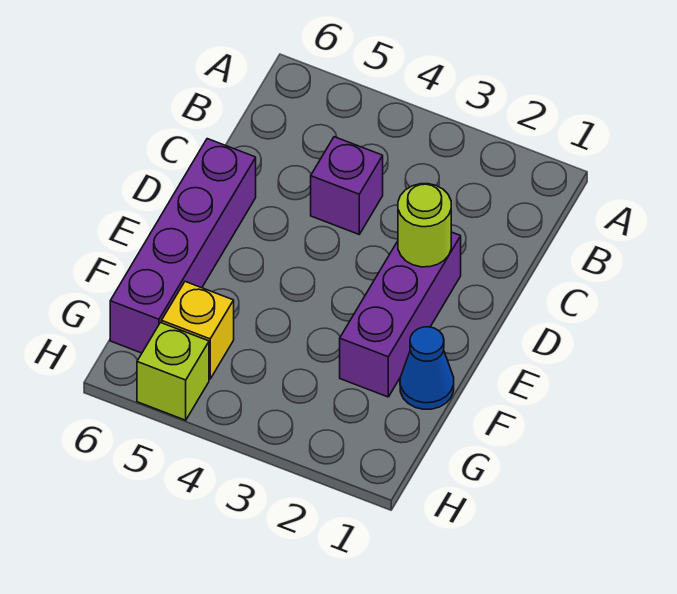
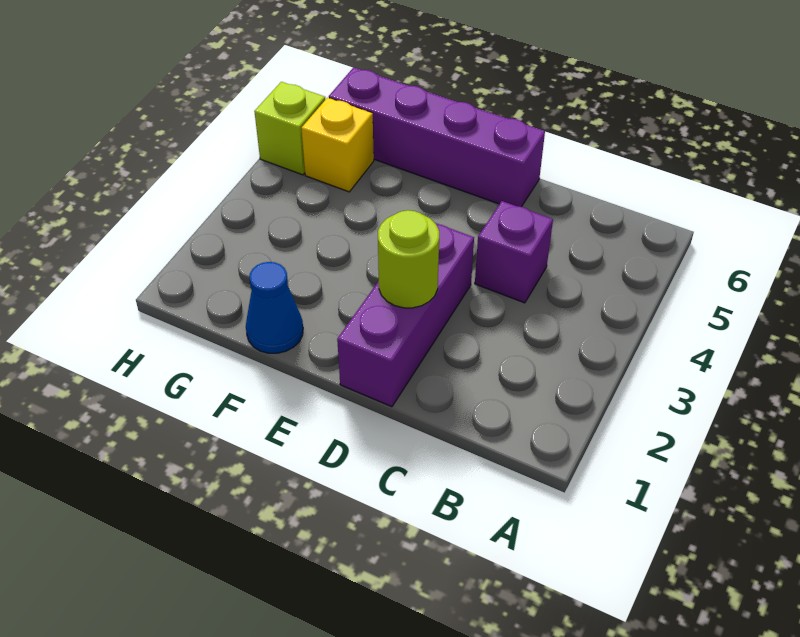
purple 1x3 brick [340,232,461,397] -> purple 1x3 brick turned to [337,223,474,407]

